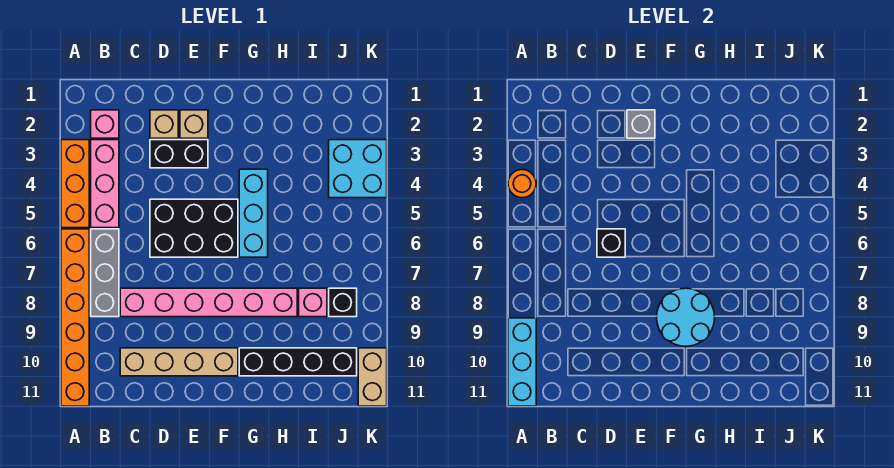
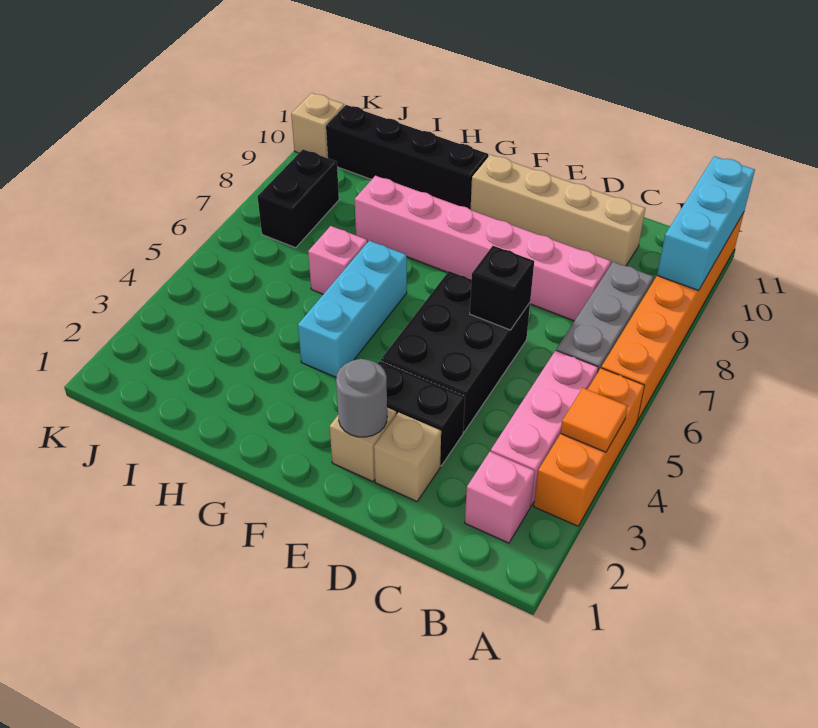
orange 1x1 round brick [508,170,536,198] -> orange 1x1 tile [561,388,628,452]
black 2x3 brick [150,199,238,257] -> black 2x3 brick turned to [381,271,530,432]
grey 1x1 brick [627,110,655,138] -> grey 1x1 round brick [336,359,387,437]
cyan 2x2 round brick [657,288,715,346] -> none
pink 1x1 brick [299,288,327,317] -> pink 1x1 brick moved to [308,226,367,294]
cyan 2x2 brick [329,140,387,198] -> none
black 1x1 brick [329,288,357,317] -> black 1x2 brick [257,149,339,248]
tan 1x2 brick [358,348,387,406] -> tan 1x1 brick [291,93,344,158]

